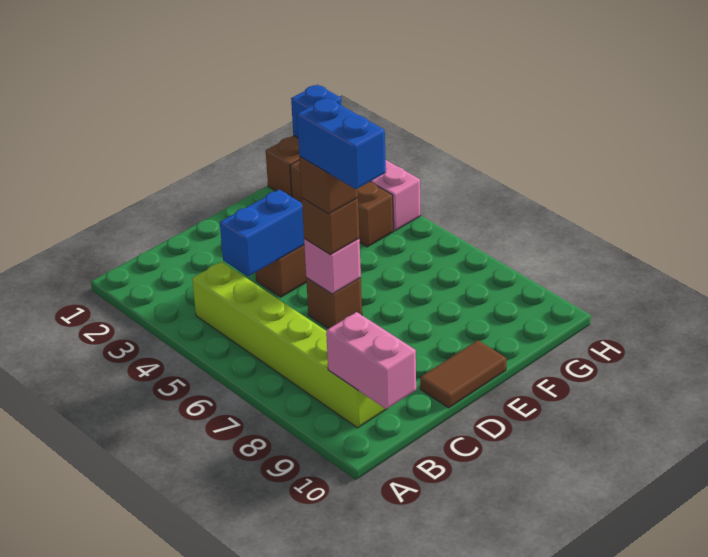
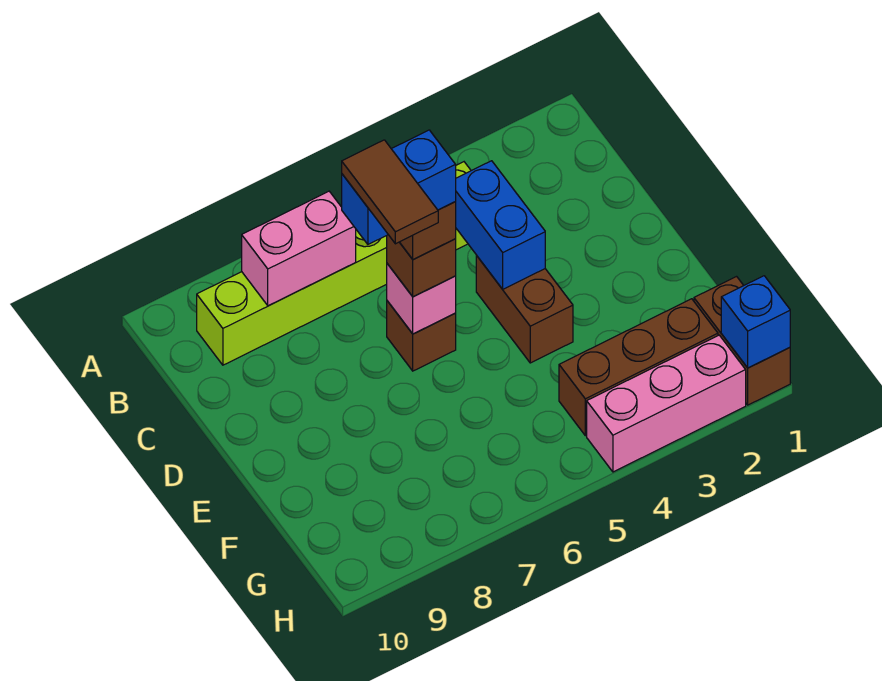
pink 1x2 brick [326,312,416,409] -> pink 1x2 brick moved to [242,191,356,306]
brown 1x2 tile [420,340,506,408] -> brown 1x2 tile moved to [342,140,438,244]

